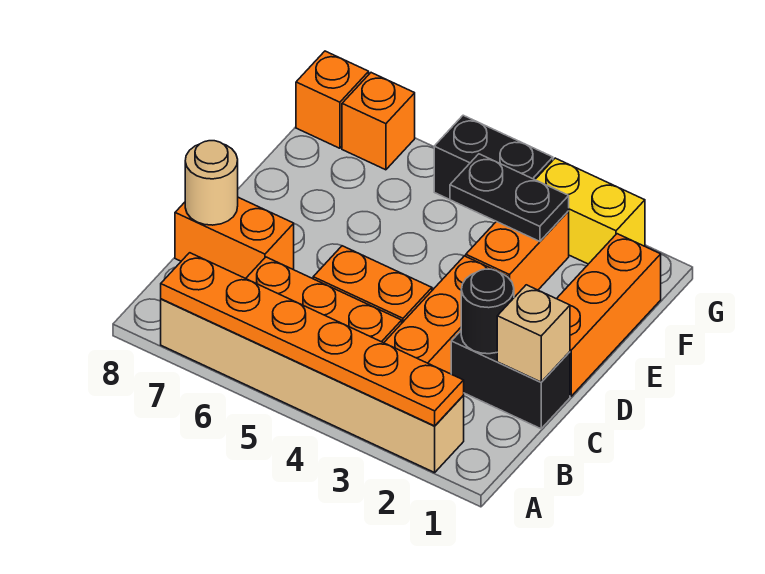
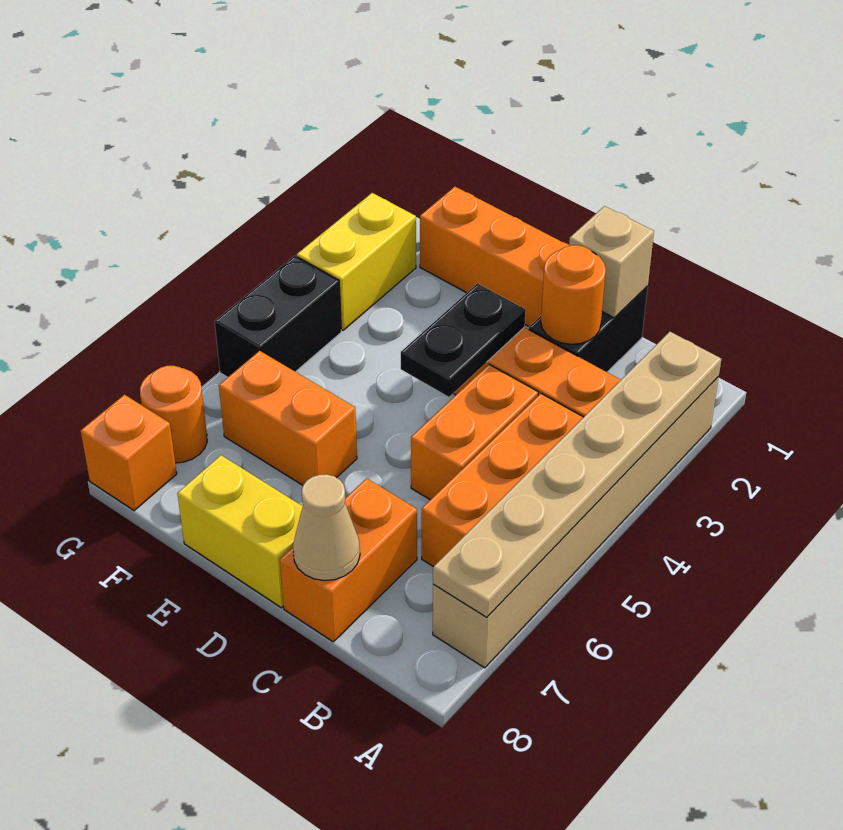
orange 1x6 plate [161,253,464,426] -> tan 1x6 plate [433,332,721,617]
black 1x1 round brick [461,269,514,354] -> orange 1x1 round brick [541,245,606,344]
tan 1x1 round brick [185,141,238,225] -> tan 1x1 cone [293,474,360,581]
none -> yellow 1x2 brick [177,455,303,608]
orange 1x2 brick [466,211,569,297] -> orange 1x2 brick moved to [219,351,357,485]
black 1x2 plate [450,154,569,241] -> black 1x2 plate moved to [401,284,526,397]
orange 1x1 brick [342,73,415,170] -> orange 1x1 round brick [140,366,207,463]

